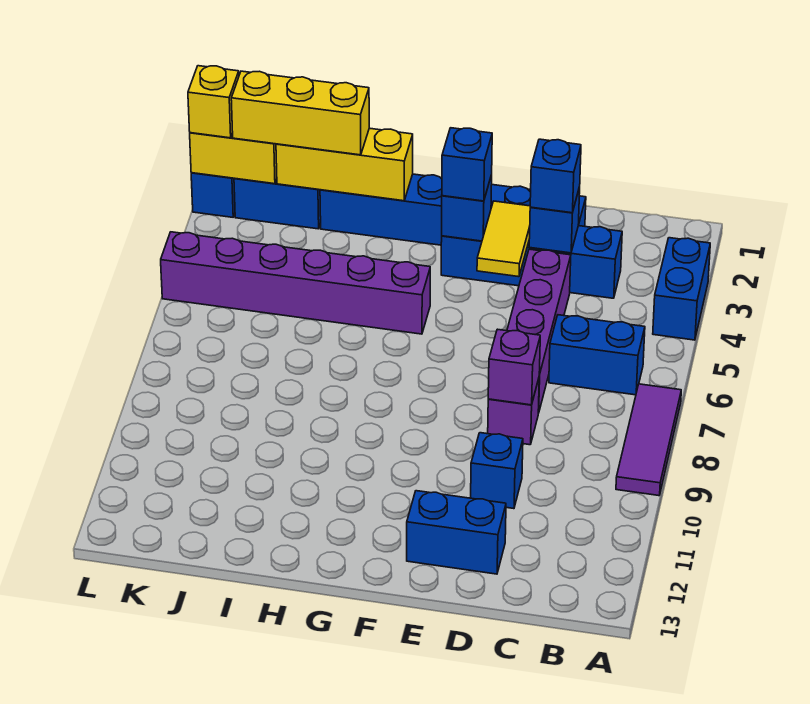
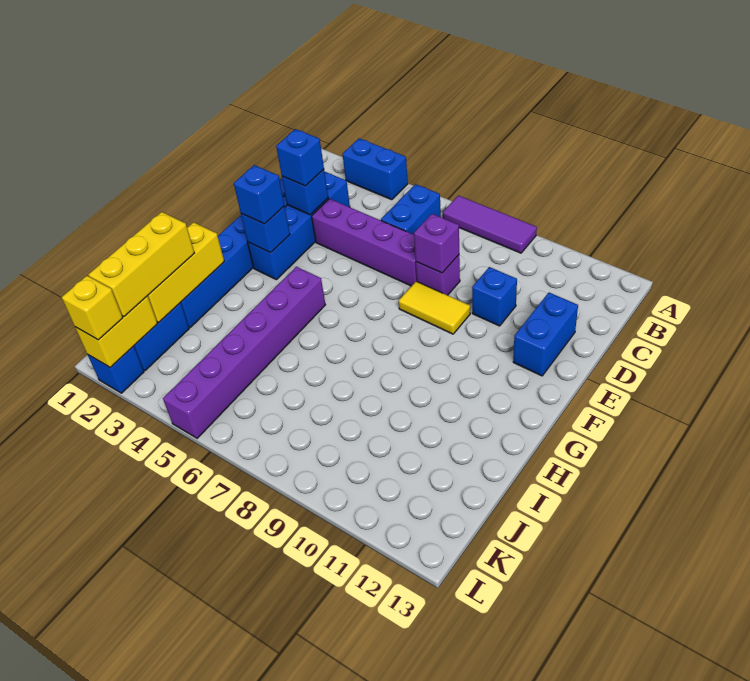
yellow 1x2 tile [477,201,531,277] -> yellow 1x2 tile moved to [399,281,470,334]

